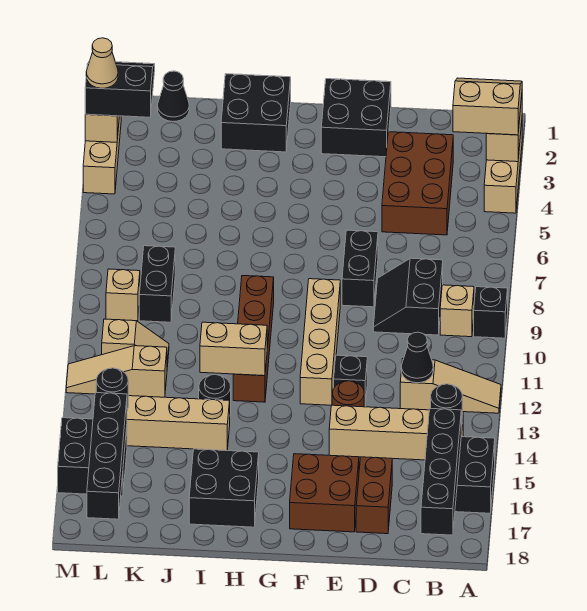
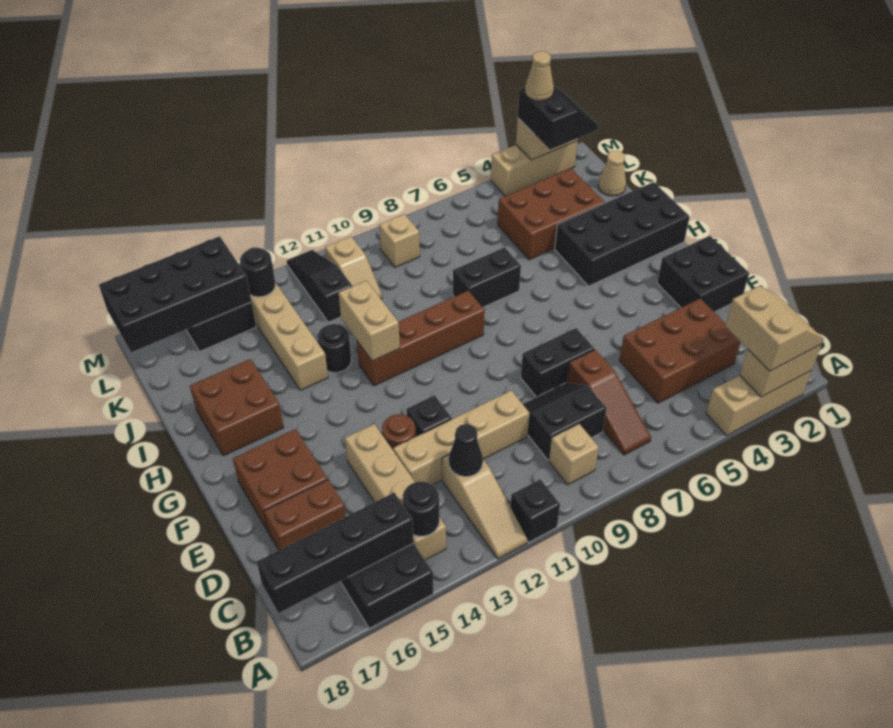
black 1x1 brick [474,287,508,338] -> black 1x1 brick moved to [511,479,560,542]
none -> brown 1x3 slope [567,350,651,455]
tan 1x4 brick [300,279,340,405] -> tan 1x4 brick moved to [393,390,529,485]
black 2x2 brick [221,74,291,152] -> black 2x4 brick [555,182,690,286]
black 2x2 brick [189,449,259,527] -> brown 2x2 brick [190,359,284,456]
none -> brown 2x3 brick [497,169,605,260]
black 1x1 cone [157,71,189,122] -> tan 1x1 cone [598,150,626,196]
black 1x2 brick [139,246,175,322] -> black 1x2 brick moved to [453,247,521,307]
tan 1x3 slope [66,346,167,397] -> black 1x3 slope [287,250,352,322]
black 1x4 brick [87,393,127,519] -> black 2x4 brick [99,236,252,352]

